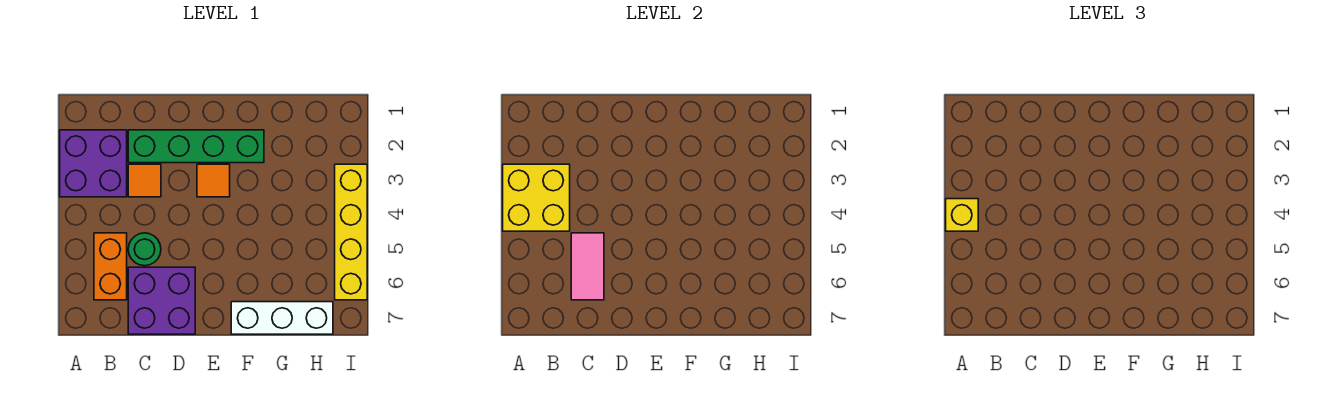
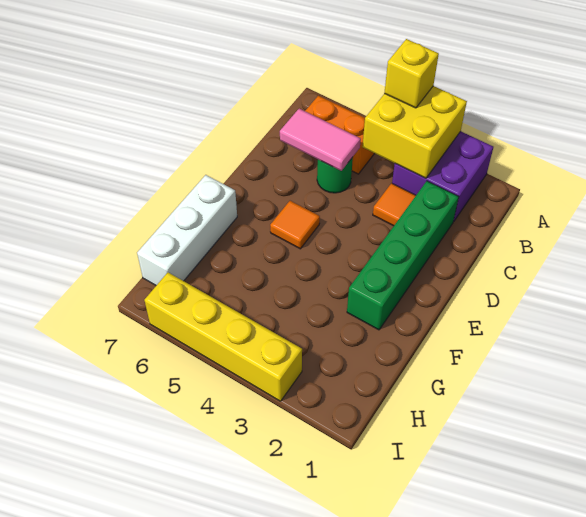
purple 2x2 brick [128,267,195,334] -> none
orange 1x1 tile [197,164,230,197] -> orange 1x1 tile moved to [270,201,320,249]

